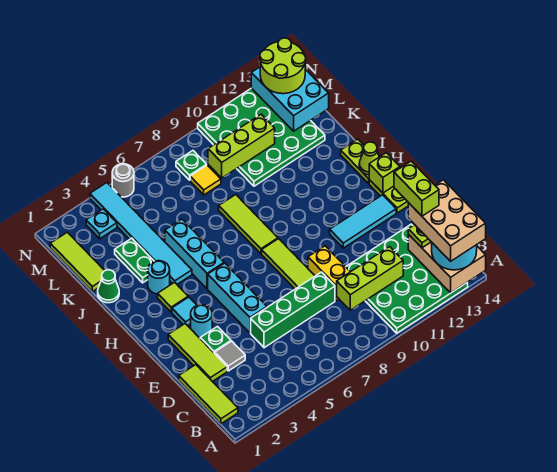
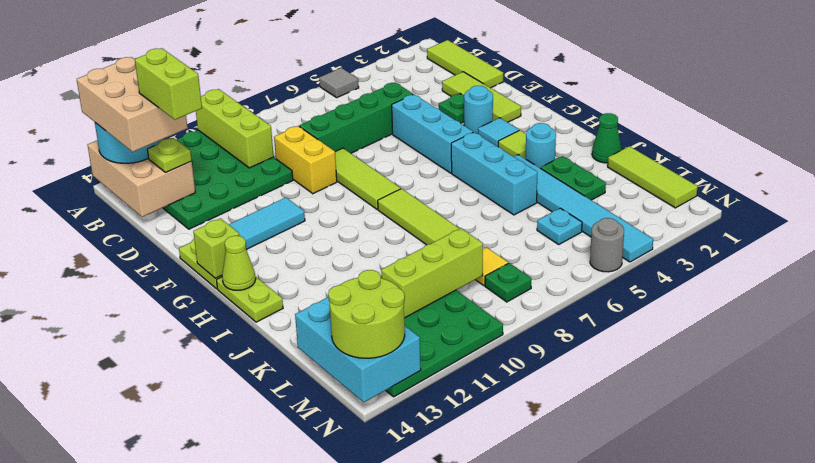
lime 1x3 brick [337,247,403,310] -> lime 1x3 brick turned to [196,89,274,168]
grey 1x1 tile [215,341,245,371] -> grey 1x1 tile moved to [319,68,359,98]
cyan 1x1 plate [86,209,117,239] -> cyan 1x1 plate moved to [537,208,582,244]

